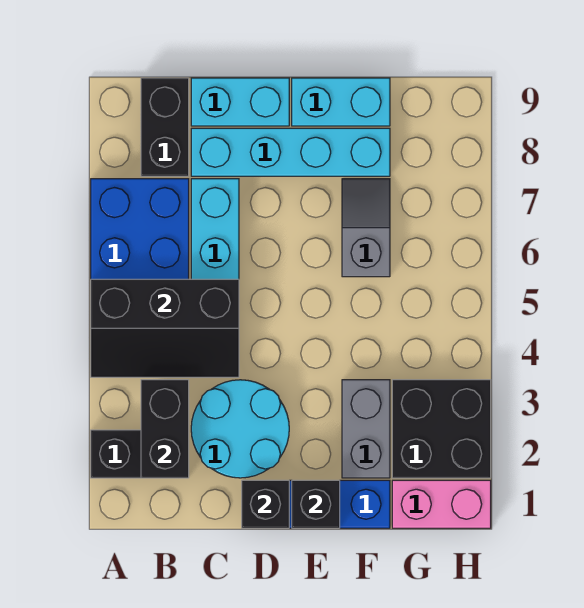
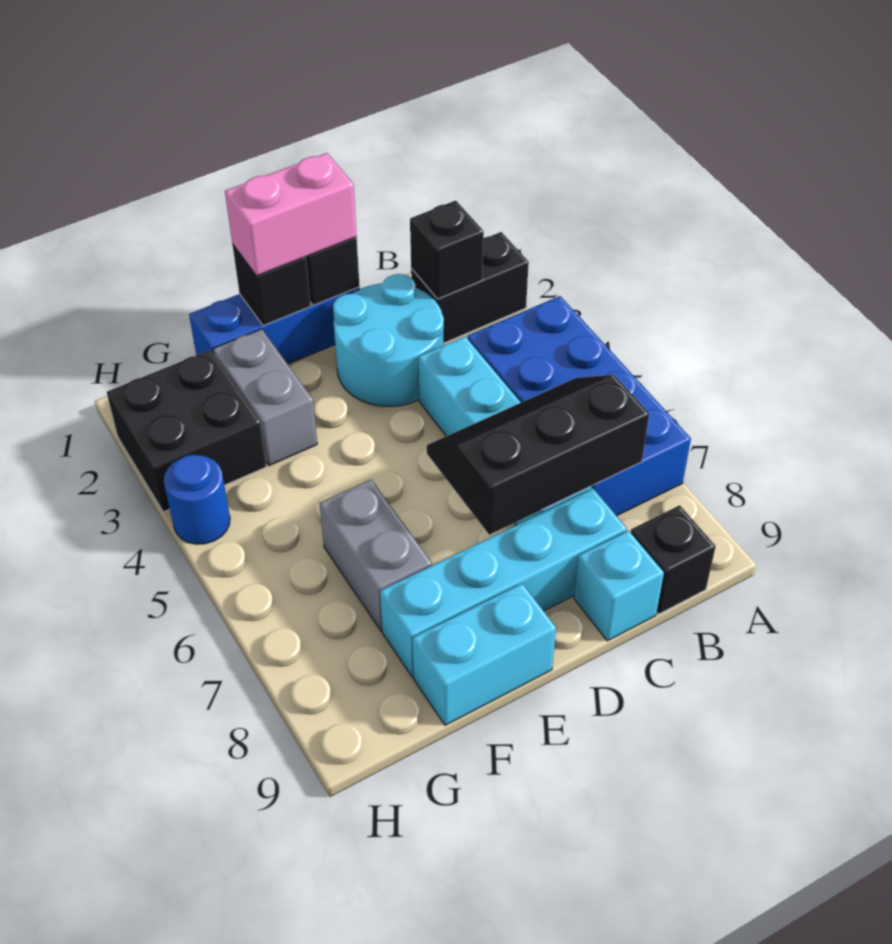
black 2x3 slope [91,279,239,377] -> black 2x3 slope moved to [427,375,649,535]
black 1x2 brick [141,380,189,478] -> black 1x1 brick [410,200,484,299]
black 1x2 brick [141,78,189,176] -> black 1x1 brick [631,505,716,614]
cyan 1x2 brick [191,78,289,126] -> cyan 1x1 brick [574,531,664,641]
grey 1x2 slope [342,179,390,277] -> grey 1x2 brick [319,480,432,631]
pink 1x2 brick [392,480,491,528] -> pink 1x2 brick moved to [225,153,357,276]
none -> blue 1x1 round brick [164,455,230,544]

